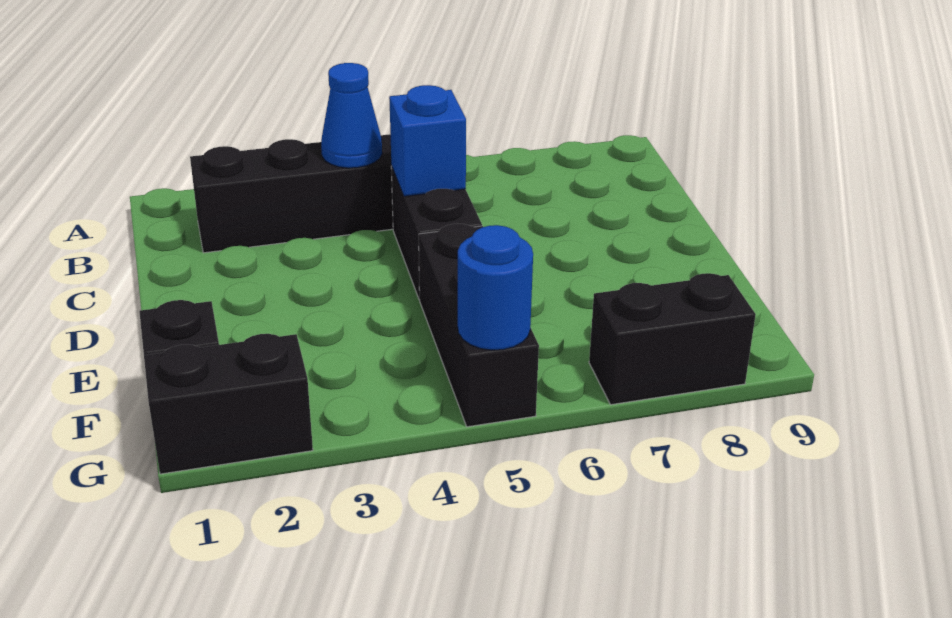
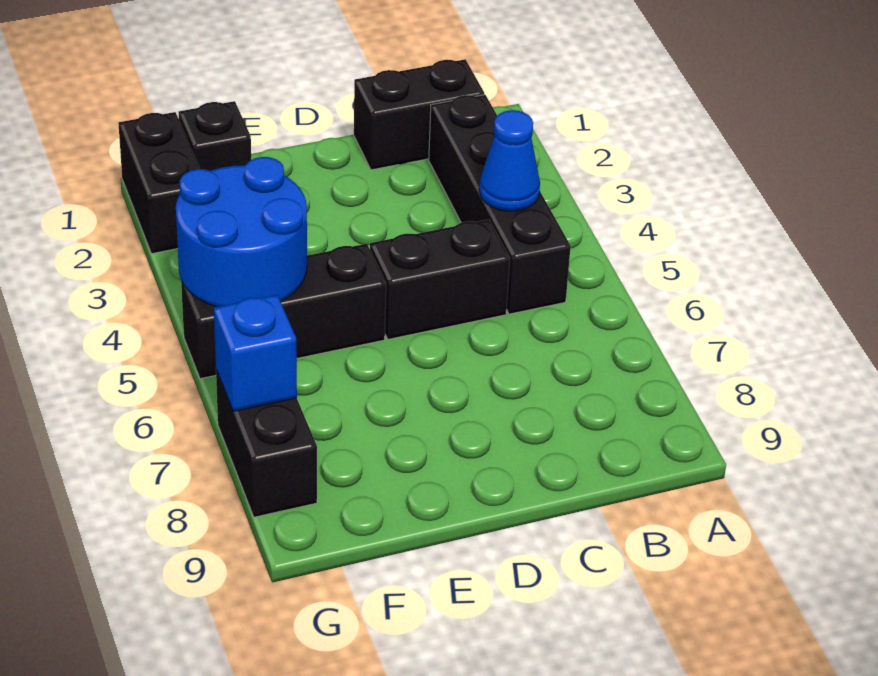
none -> black 1x2 brick [354,59,484,170]
blue 1x1 brick [389,85,466,196] -> blue 1x1 brick moved to [214,295,297,411]
blue 1x1 round brick [458,225,533,350] -> blue 2x2 round brick [176,157,307,307]

